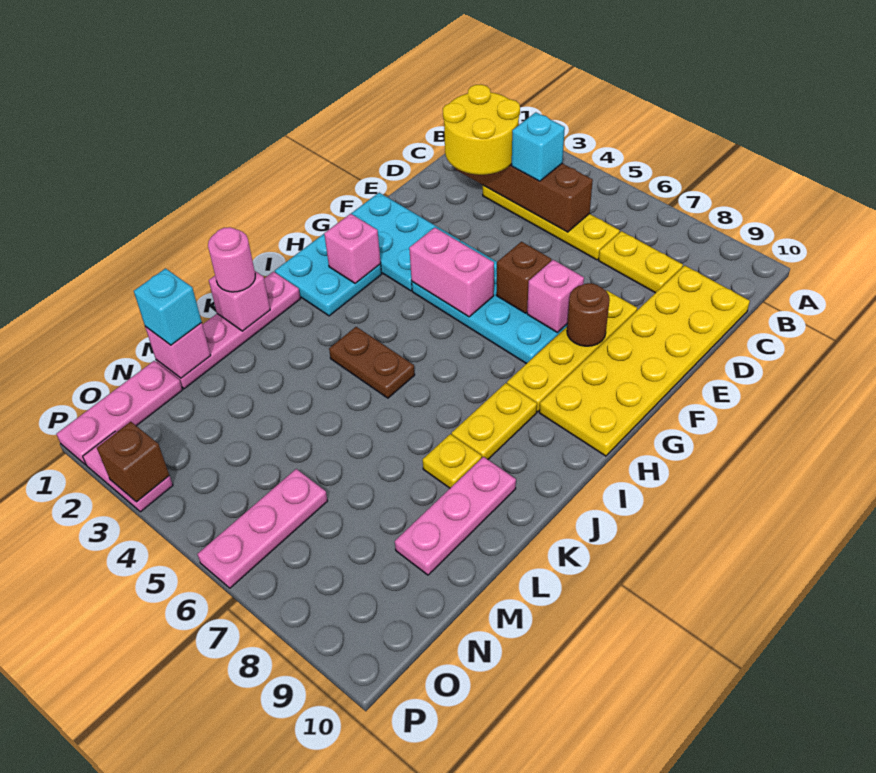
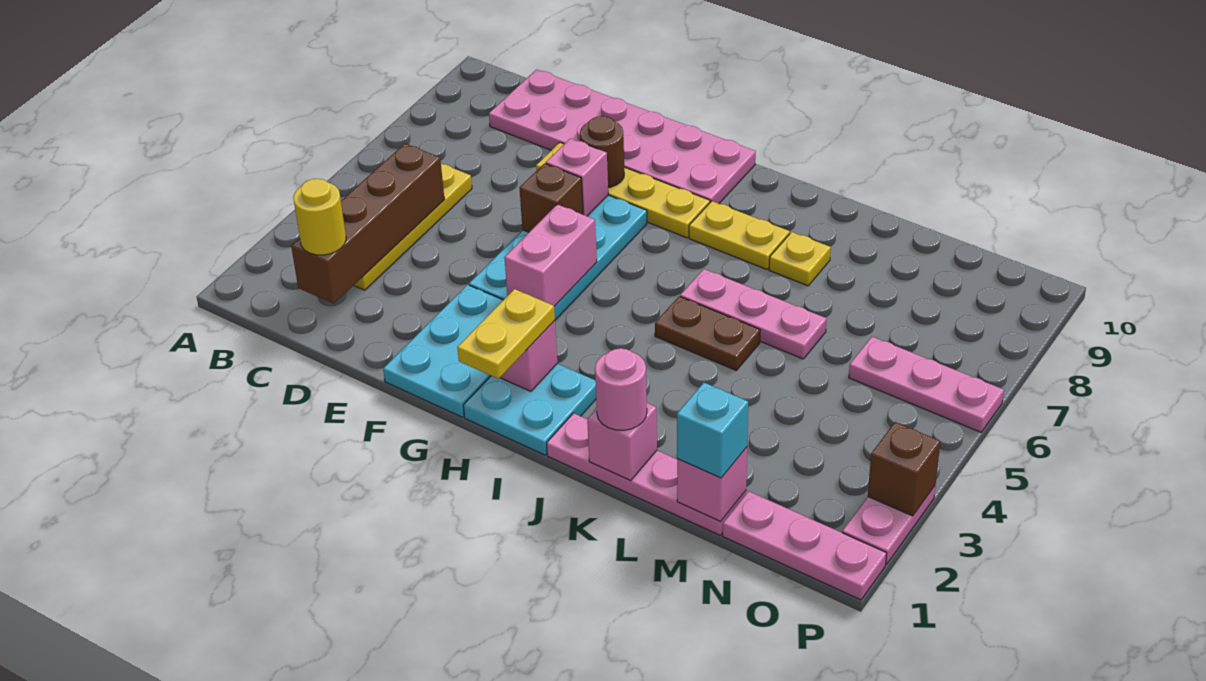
yellow 2x2 round brick [443,85,520,175] -> yellow 1x1 round brick [293,179,346,255]
cyan 1x1 brick [512,112,565,181] -> none
yellow 1x2 plate [599,231,683,293] -> yellow 1x2 plate moved to [457,289,555,379]
yellow 2x6 plate [539,265,750,456] -> pink 2x6 plate [489,70,756,204]
brown 1x2 plate [329,327,415,398] -> brown 1x2 plate turned to [655,296,760,370]
pink 1x3 plate [395,457,516,575] -> pink 1x3 plate moved to [680,269,827,359]

